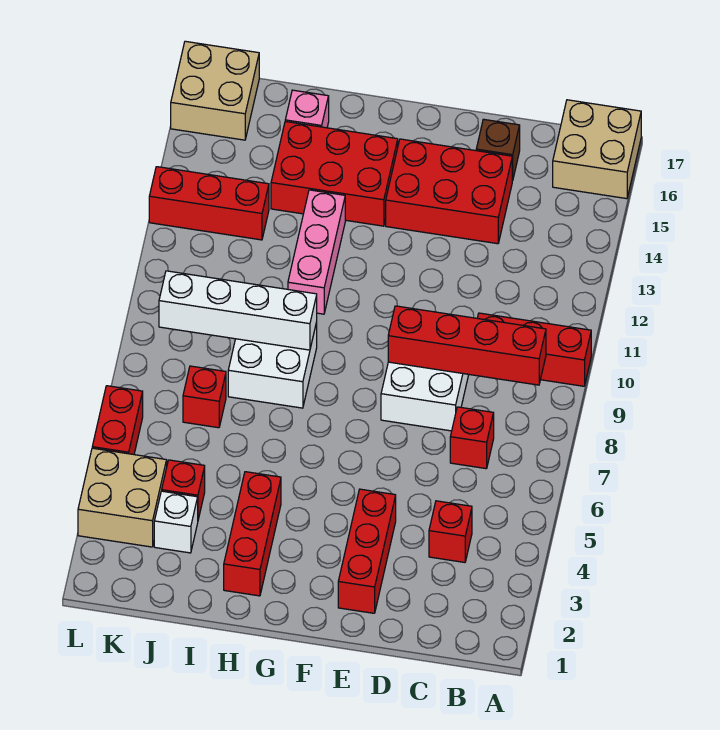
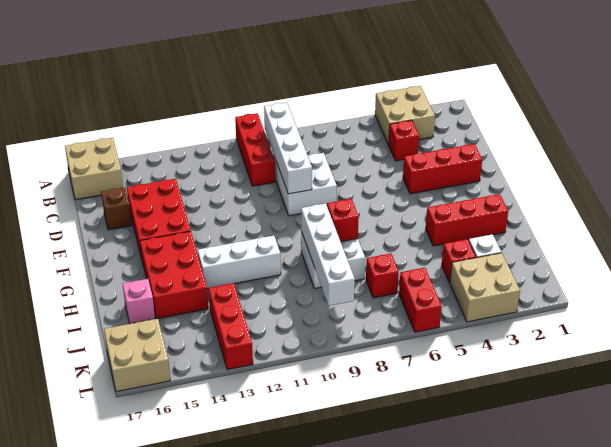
none -> tan 2x2 brick [375,86,435,145]
red 1x4 brick [388,306,546,385] -> white 1x4 brick [264,102,312,194]
red 1x1 brick [450,407,494,469] -> red 1x1 brick moved to [327,199,359,242]
pink 1x3 brick [288,190,345,314] -> white 1x3 brick [198,236,281,289]
red 1x2 brick [92,386,143,455] -> red 1x2 brick turned to [399,268,442,332]

